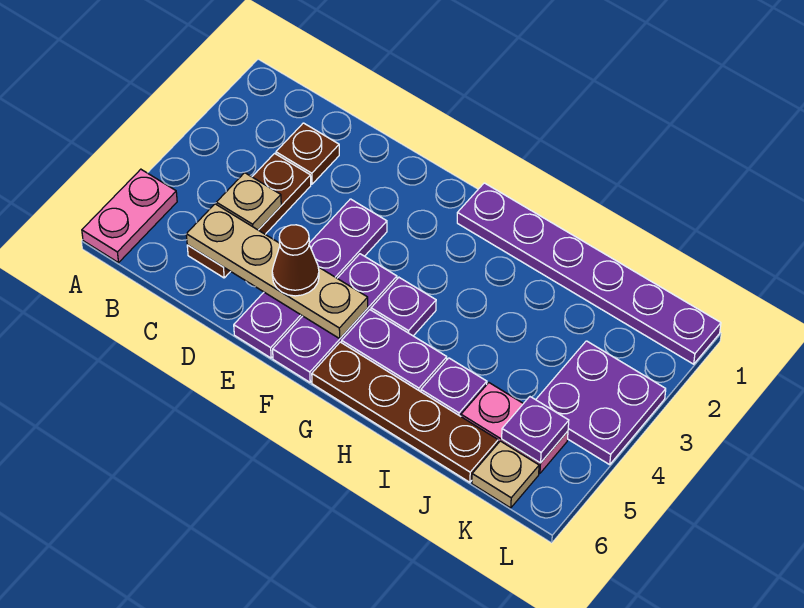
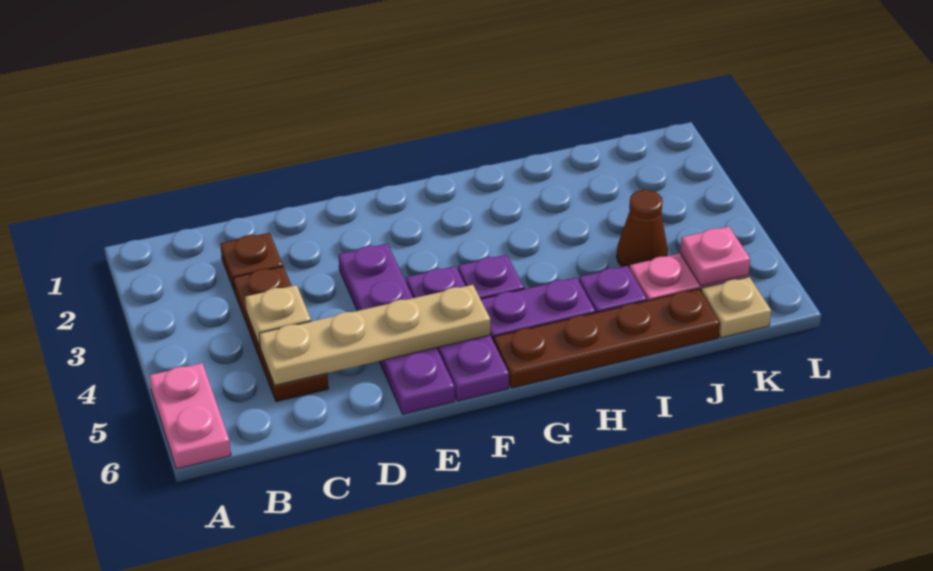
brown 1x1 cone [272,225,319,296] -> brown 1x1 cone moved to [617,190,668,269]
purple 1x6 plate [457,183,721,364] -> none
purple 2x2 plate [536,341,666,465] -> none
purple 1x1 plate [502,397,569,463] -> pink 1x1 plate [680,227,750,286]

